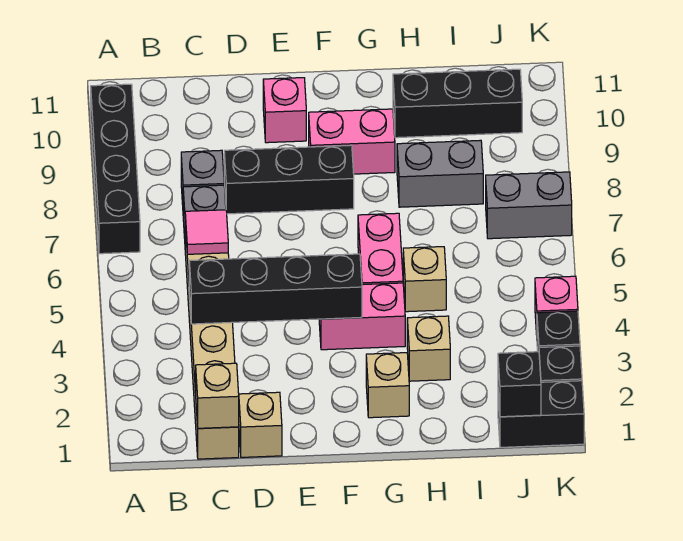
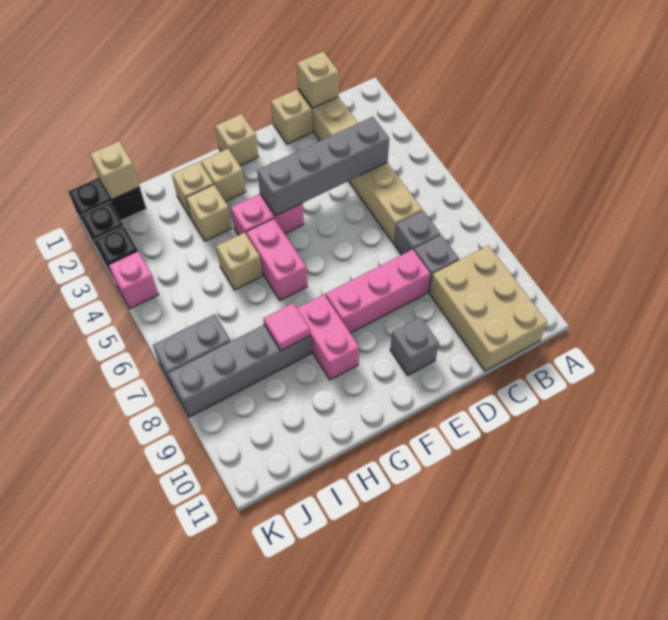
black 1x4 brick [91,84,140,254] -> none
none -> tan 2x3 brick [429,245,547,371]
black 1x4 brick [189,254,362,324] -> grey 1x4 brick [257,117,389,216]
pink 1x1 tile [185,210,228,254] -> pink 1x1 tile moved to [264,303,310,350]
black 1x3 brick [224,145,354,214] -> pink 1x3 brick [326,249,430,333]
pink 1x1 brick [263,78,306,143] -> grey 1x1 brick [390,317,439,375]
none -> tan 1x1 brick [215,114,258,166]
pink 1x2 brick [309,109,395,174] -> pink 1x2 brick turned to [297,294,359,380]
none -> tan 1x1 brick [172,162,214,218]
grey 1x2 brick [397,140,483,207] -> grey 1x4 brick [168,325,311,417]
black 1x3 brick [393,69,522,138] -> none
black 1x1 brick [498,352,541,417] -> tan 1x1 brick [90,141,140,200]

